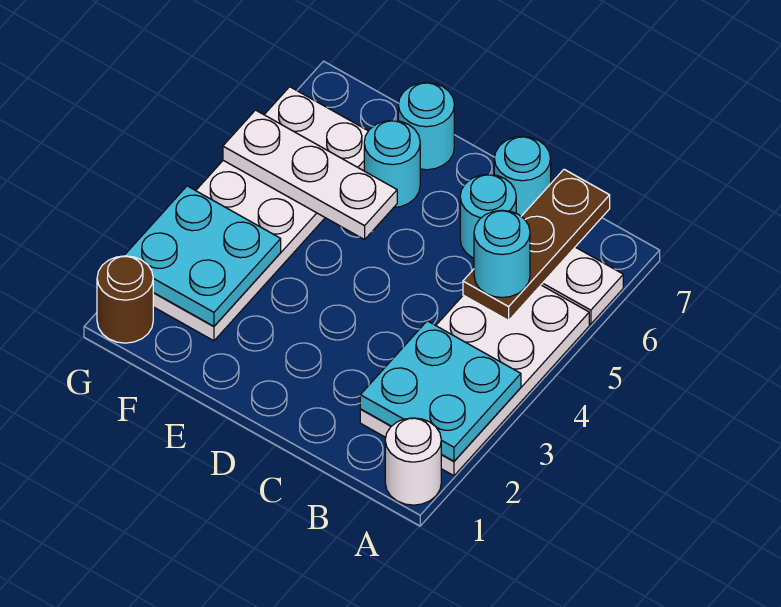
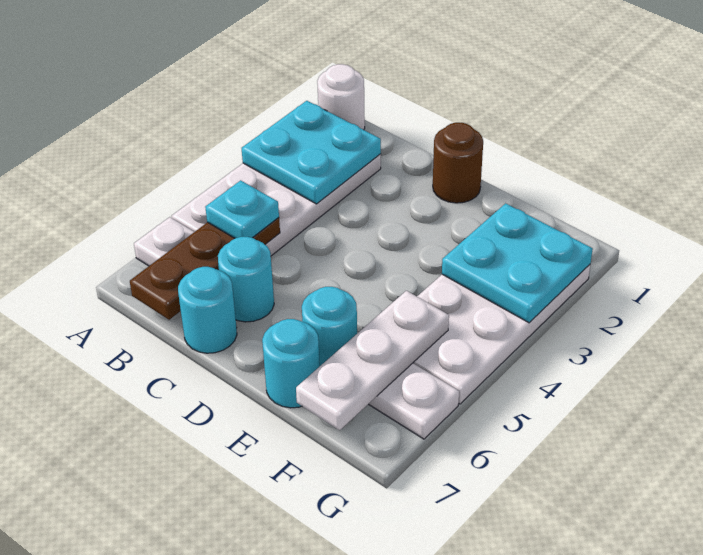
cyan 1x1 round brick [474,210,530,298] -> cyan 1x1 plate [205,180,279,238]
white 1x3 plate [223,110,397,240] -> white 1x3 plate turned to [296,291,449,430]
brown 1x1 round brick [97,256,153,343] -> brown 1x1 round brick moved to [433,123,483,203]

